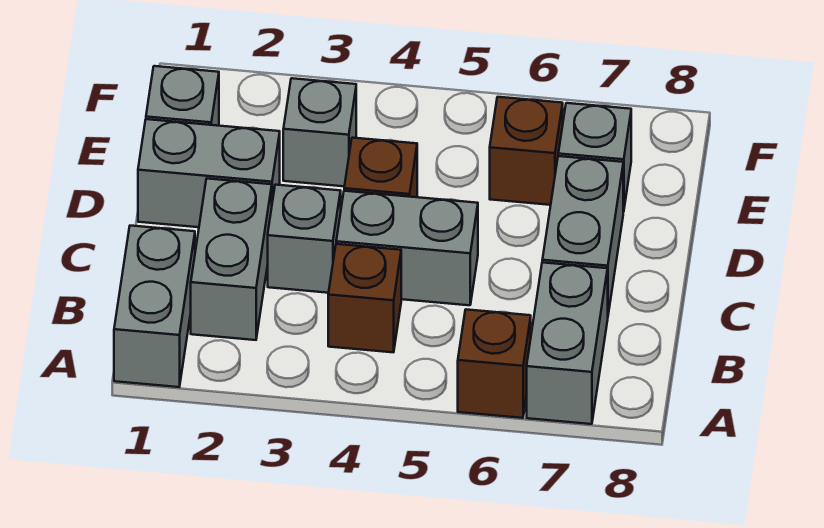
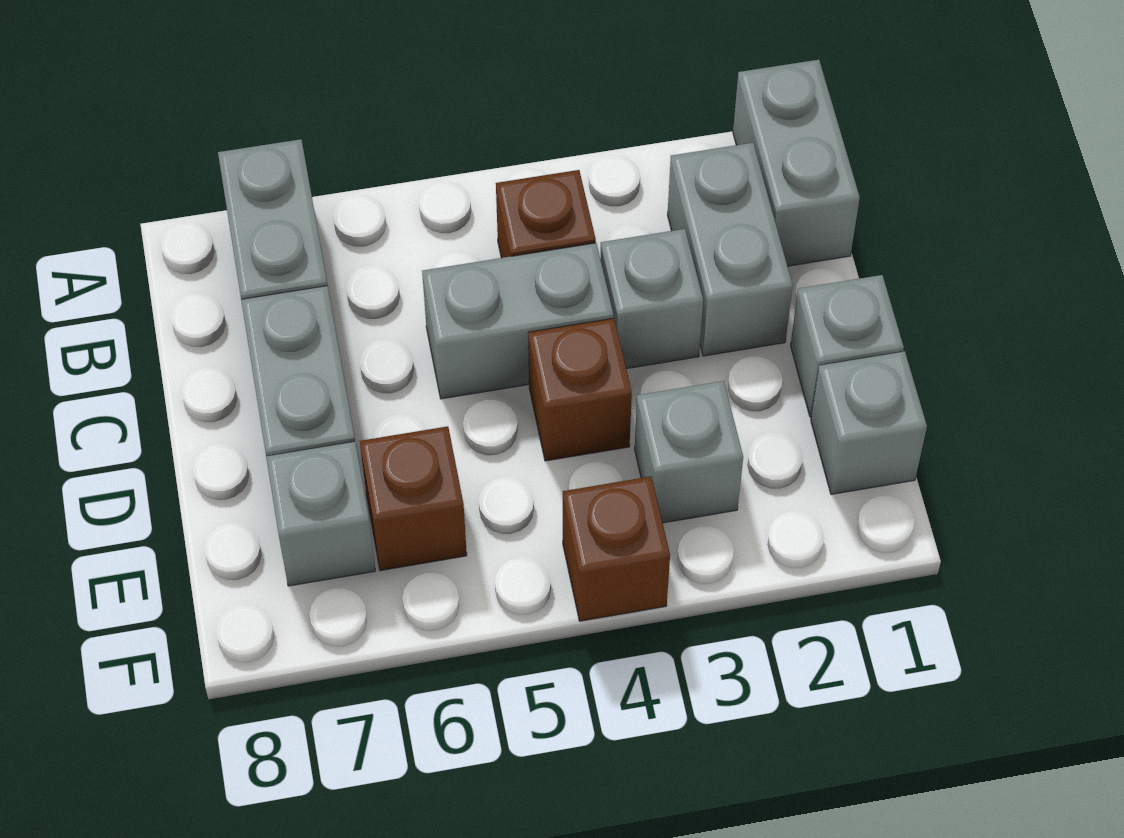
brown 1x1 brick [458,310,531,418] -> brown 1x1 brick moved to [563,476,670,621]
grey 1x2 brick [138,119,280,227] -> grey 1x1 brick [791,275,904,417]

